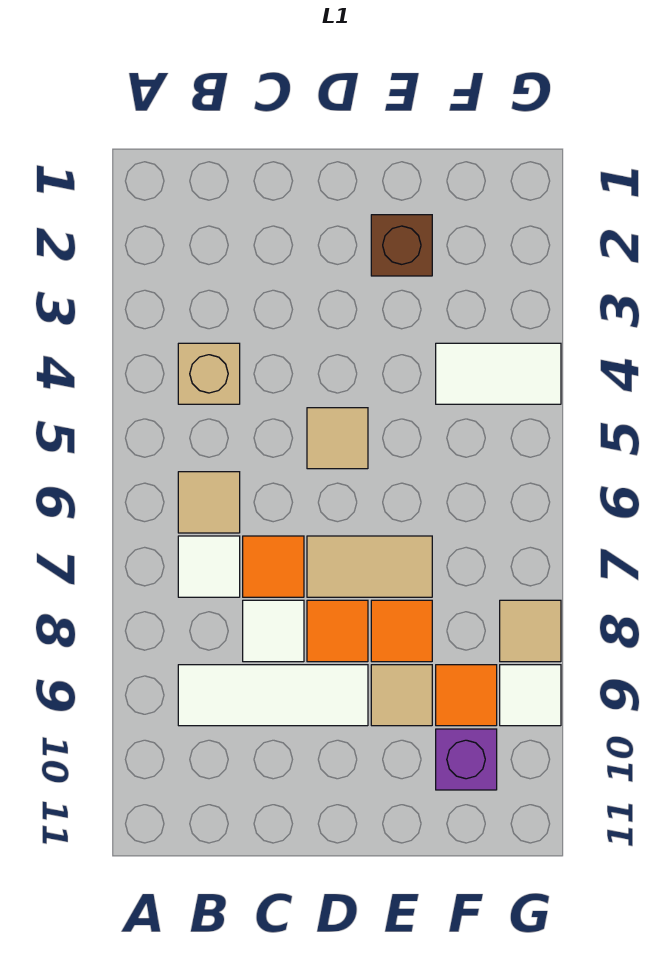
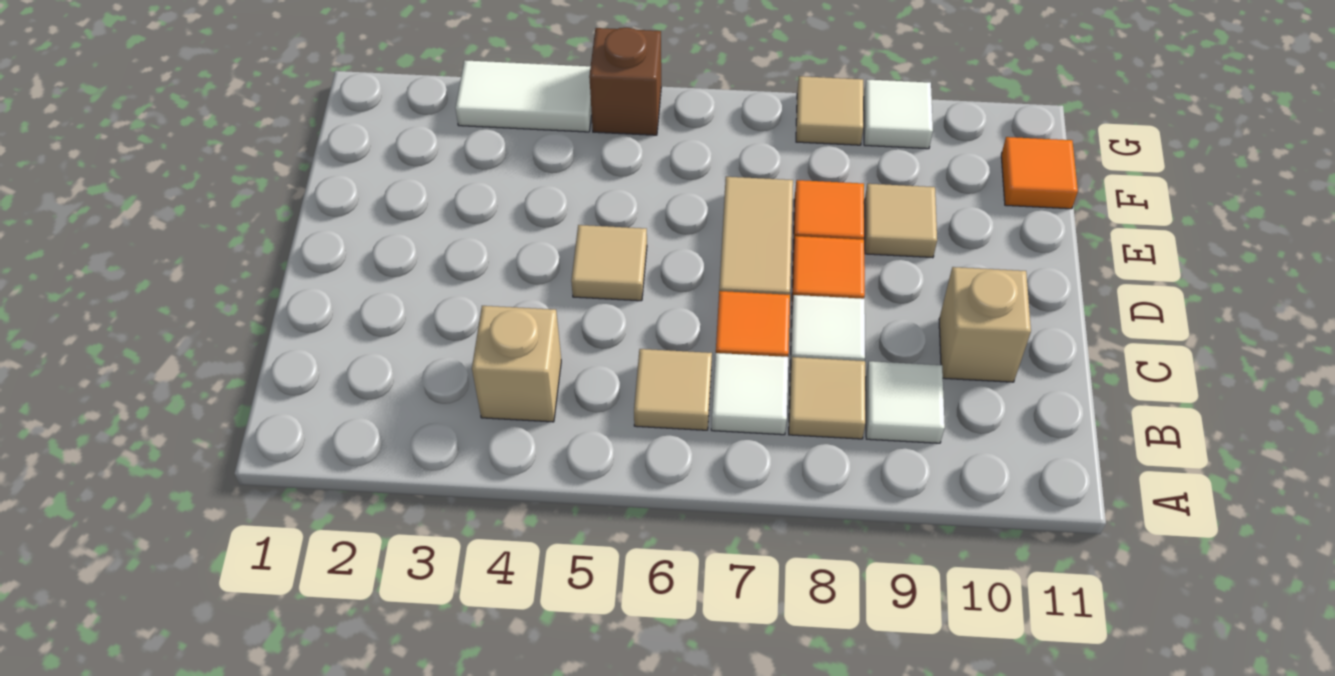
none -> tan 1x1 tile [789,357,866,439]
white 1x3 tile [178,665,368,726] -> white 1x1 tile [866,361,945,443]
none -> tan 1x1 brick [939,267,1031,382]
brown 1x1 brick [371,215,432,276] -> brown 1x1 brick moved to [589,28,661,135]
white 1x2 tile [436,343,561,404] -> white 1x2 tile turned to [455,60,592,132]
orange 1x1 tile [436,665,497,726] -> orange 1x1 tile moved to [1001,137,1078,209]
purple 1x1 brick [436,729,497,790] -> none

